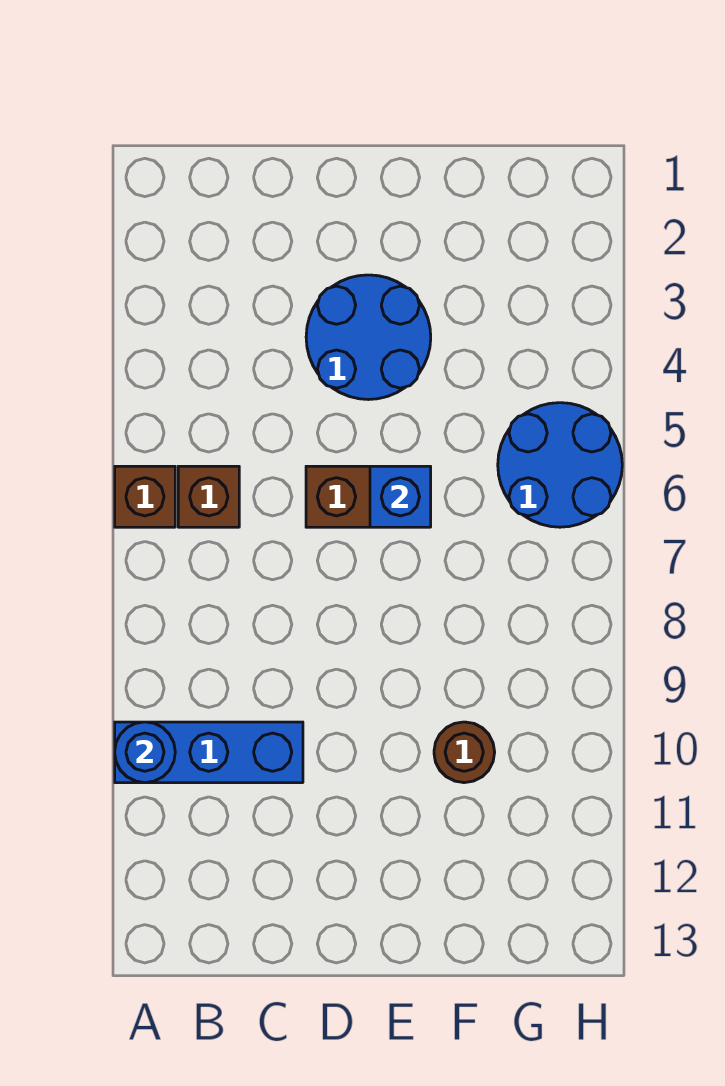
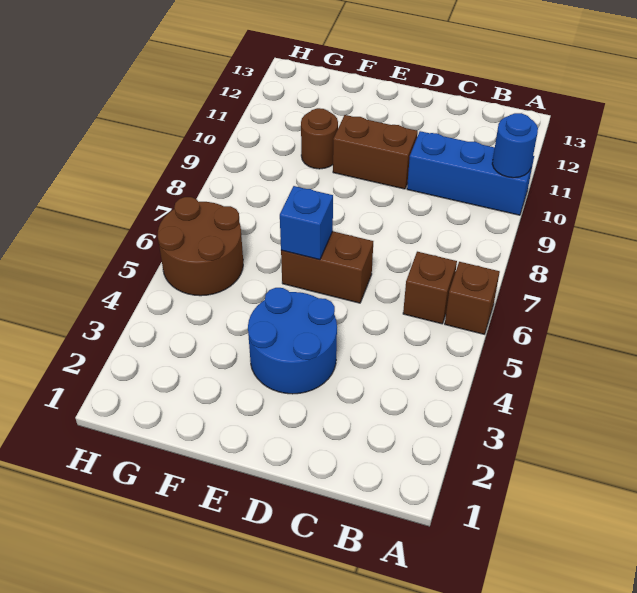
none -> brown 1x2 brick [333,115,418,189]
blue 2x2 round brick [498,403,622,527] -> brown 2x2 round brick [158,197,243,296]

